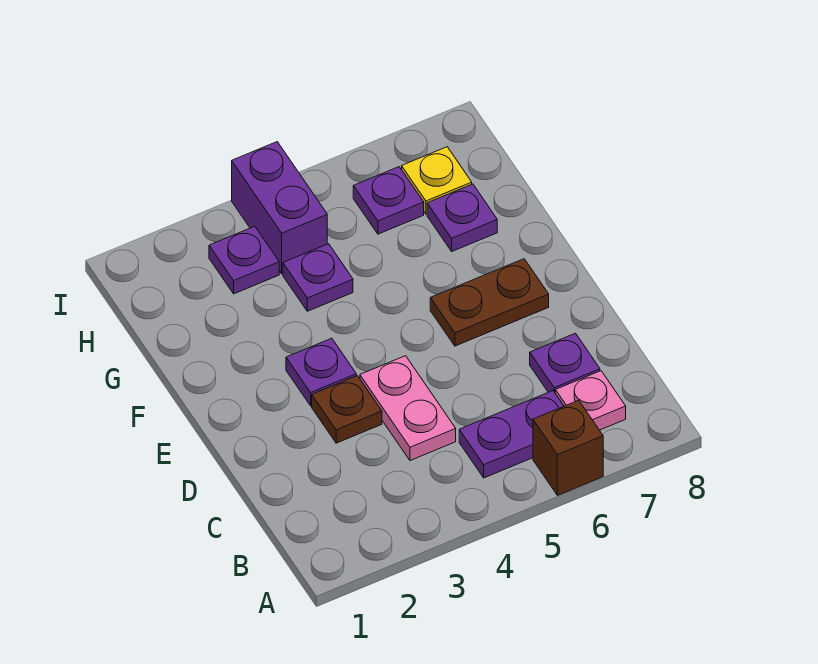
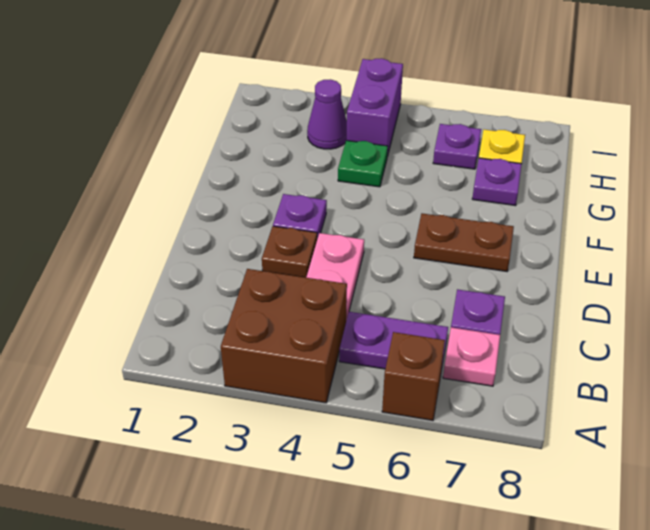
none -> brown 2x2 brick [221,269,347,403]
purple 1x1 plate [283,244,353,311] -> green 1x1 plate [338,140,388,187]
purple 1x1 plate [209,226,279,294] -> purple 1x1 cone [307,79,347,149]

